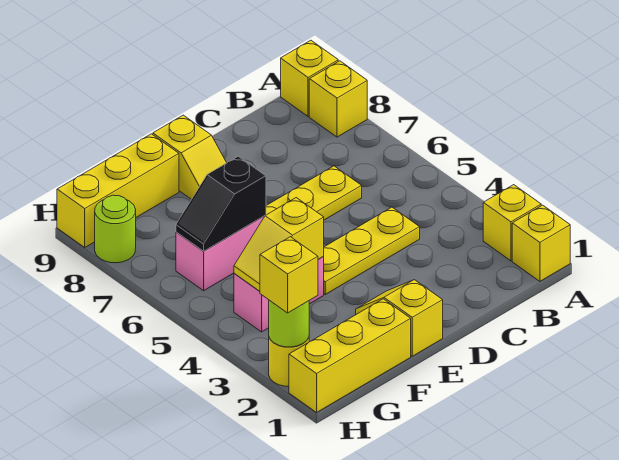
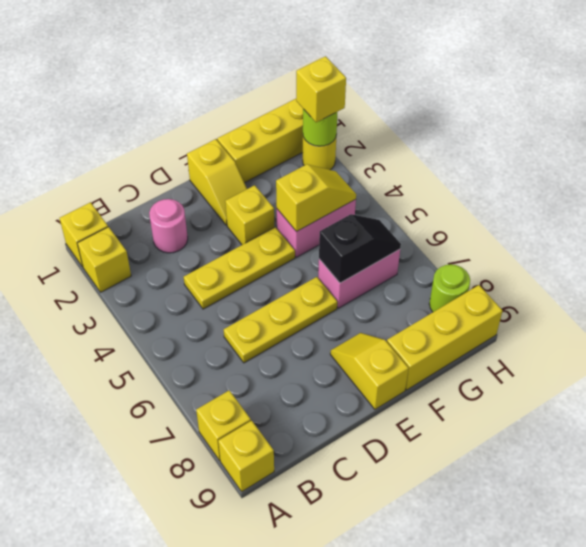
none -> pink 1x1 round brick [149,199,188,253]
none -> yellow 1x1 brick [225,185,274,245]

